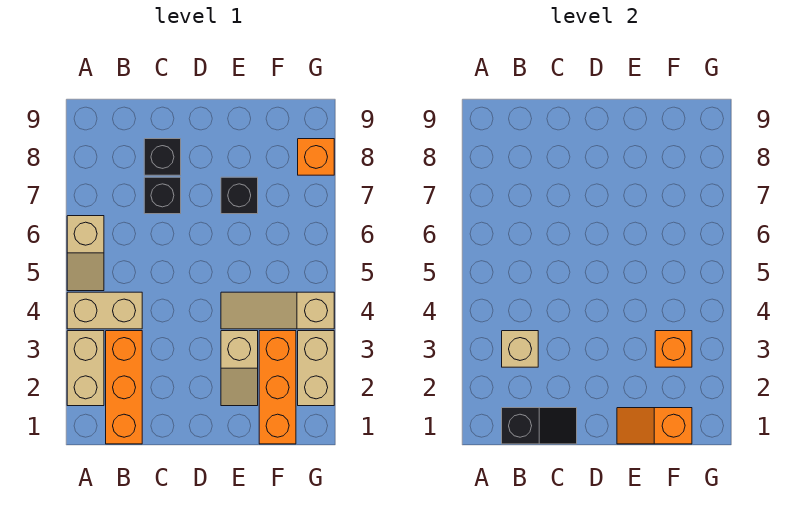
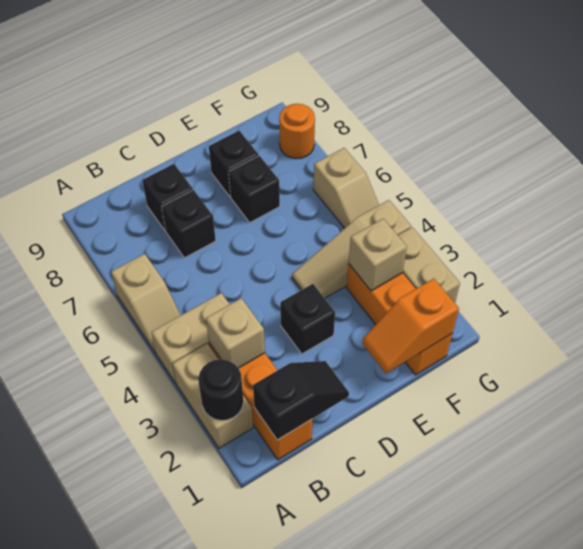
none -> black 1x1 round brick [198,359,244,421]
none -> black 1x1 brick [280,284,335,354]
tan 1x2 slope [221,331,258,406] -> tan 1x2 slope moved to [313,148,379,228]
none -> black 1x1 brick [209,131,259,197]
orange 1x1 brick [655,331,692,367] -> tan 1x1 brick [349,219,407,291]
orange 1x1 brick [298,139,334,175] -> orange 1x1 round brick [279,104,315,159]

